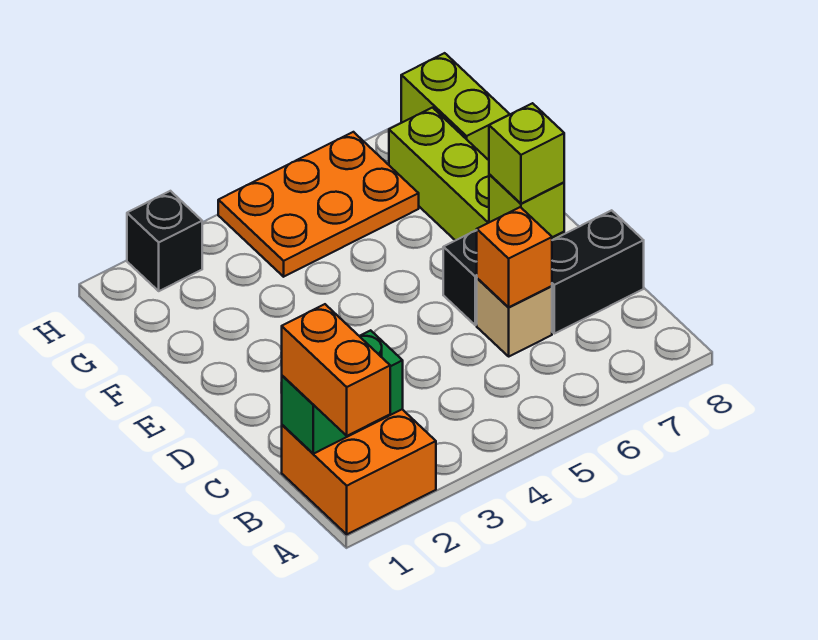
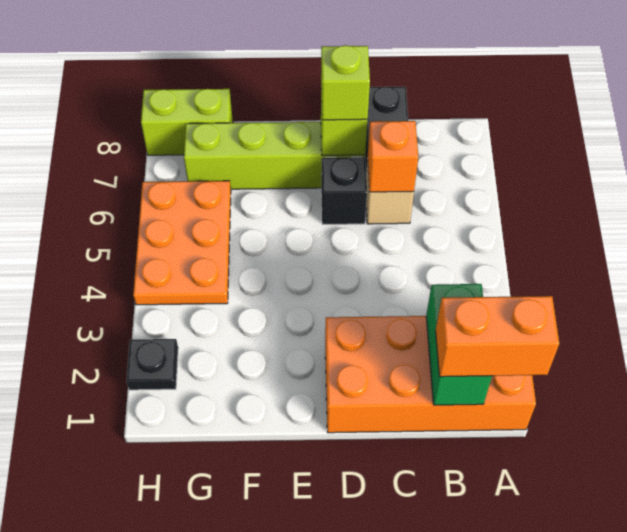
orange 2x2 brick [282,409,436,534] -> orange 2x4 brick [325,316,536,433]
black 1x1 brick [127,191,202,291] -> black 1x1 plate [126,339,178,390]

